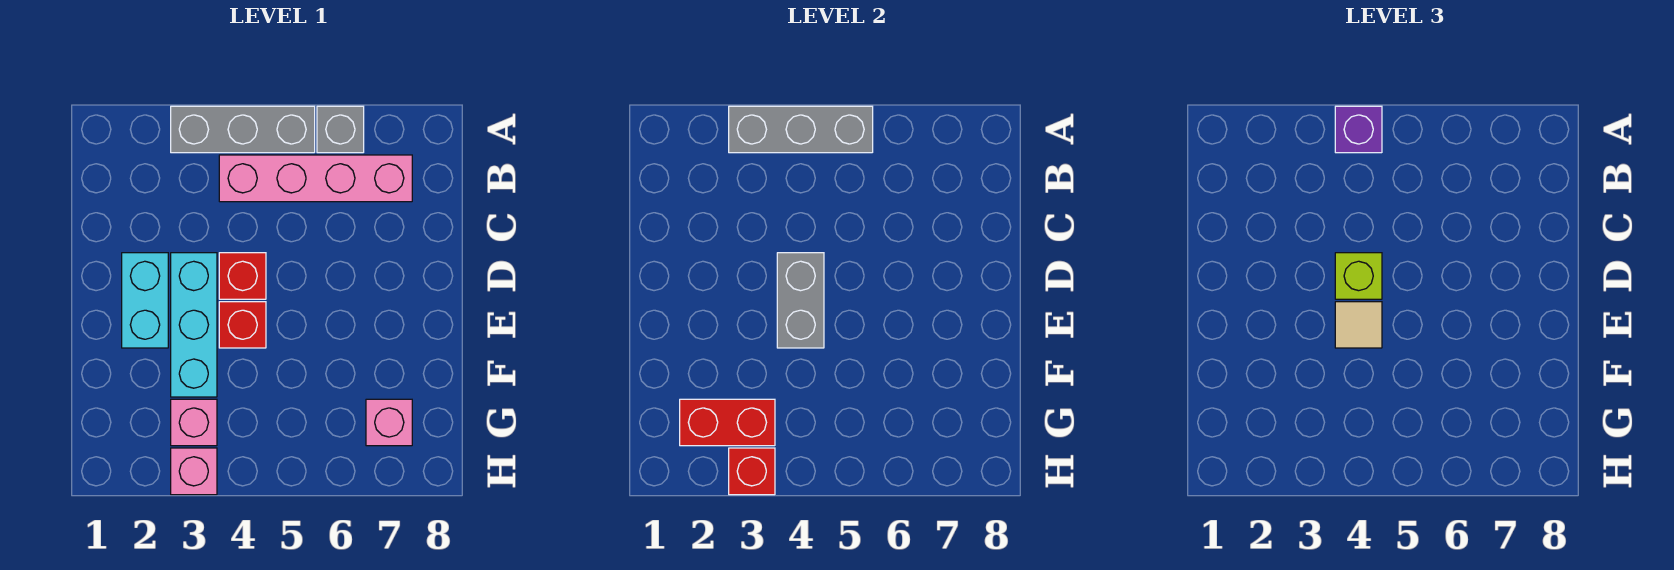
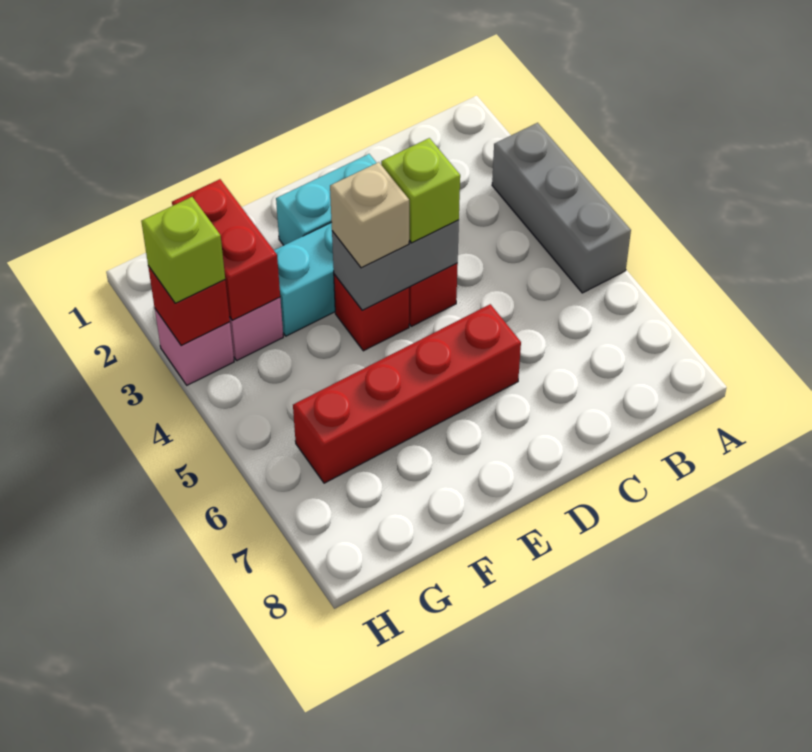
grey 1x3 brick [729,106,873,153] -> none
purple 1x1 brick [1335,106,1382,153] -> none
grey 1x1 brick [317,106,364,153] -> none
pink 1x4 brick [219,155,412,202] -> none
none -> red 1x4 brick [293,304,521,483]
tan 1x1 tile [1335,302,1382,348] -> tan 1x1 brick [330,162,409,268]
pink 1x1 brick [366,399,412,446] -> none
none -> lime 1x1 brick [141,197,225,303]

